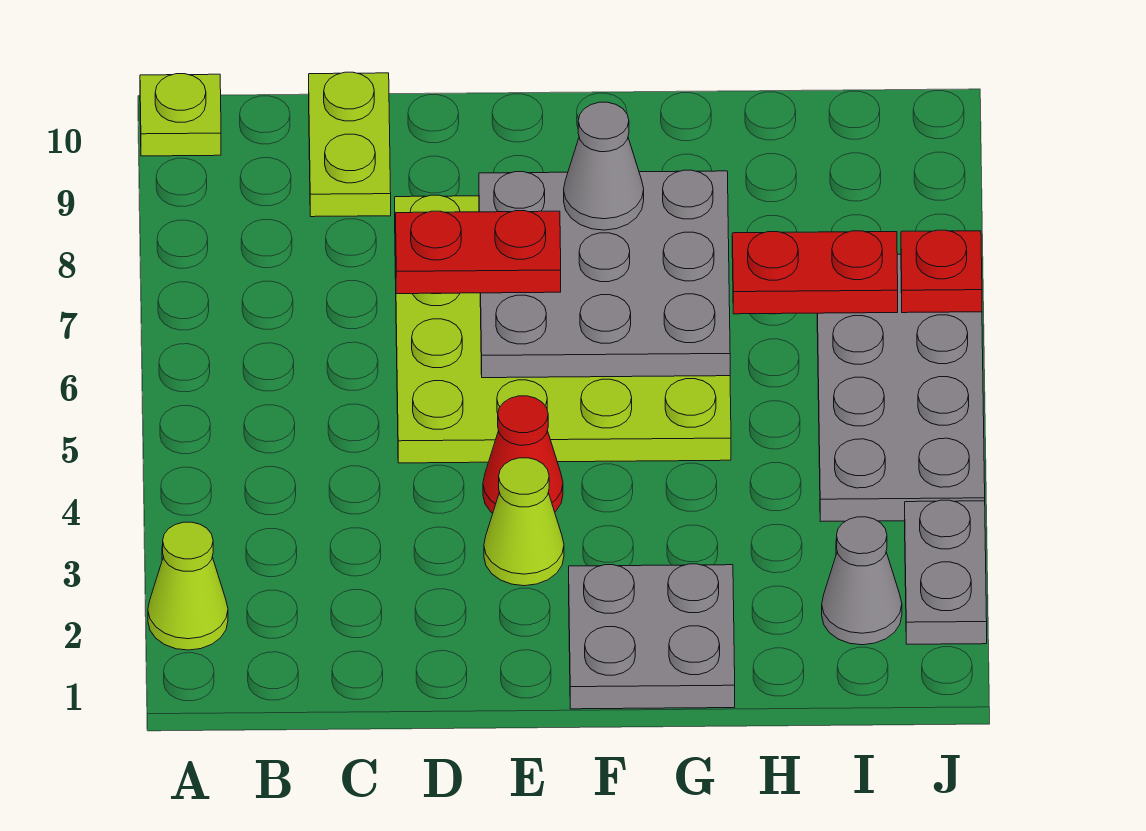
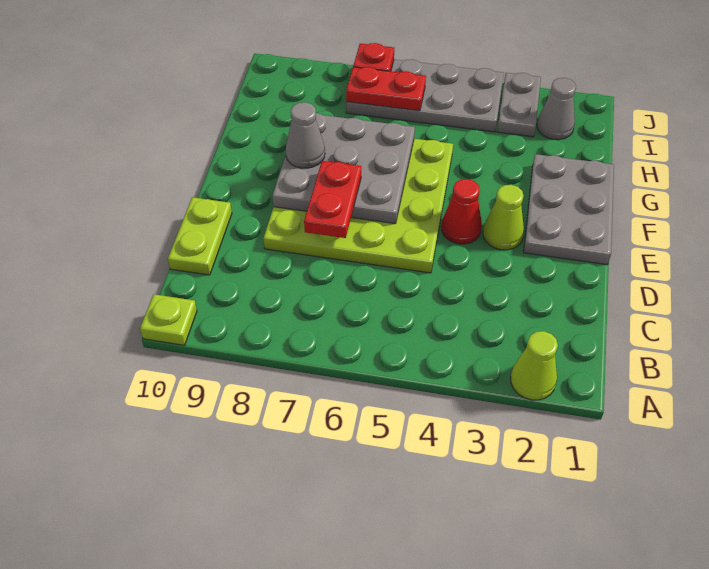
lime 1x2 plate [309,72,391,217] -> lime 1x2 plate turned to [168,197,232,275]
grey 2x2 plate [569,564,735,709] -> grey 2x3 plate [524,154,614,265]
red 1x2 plate [732,231,898,314] -> red 1x2 plate turned to [346,67,426,111]
grey 1x2 plate [905,500,987,644] -> grey 1x2 plate turned to [497,73,541,137]

